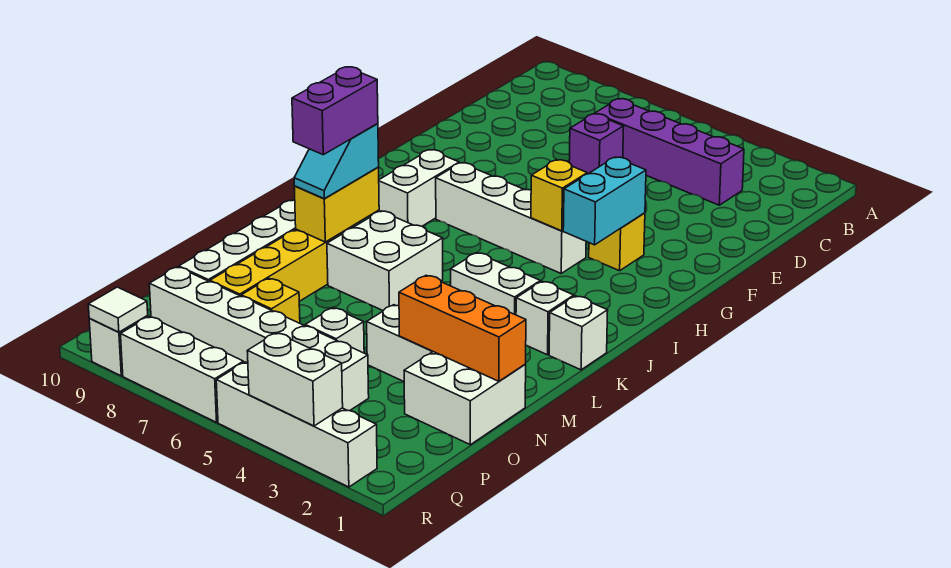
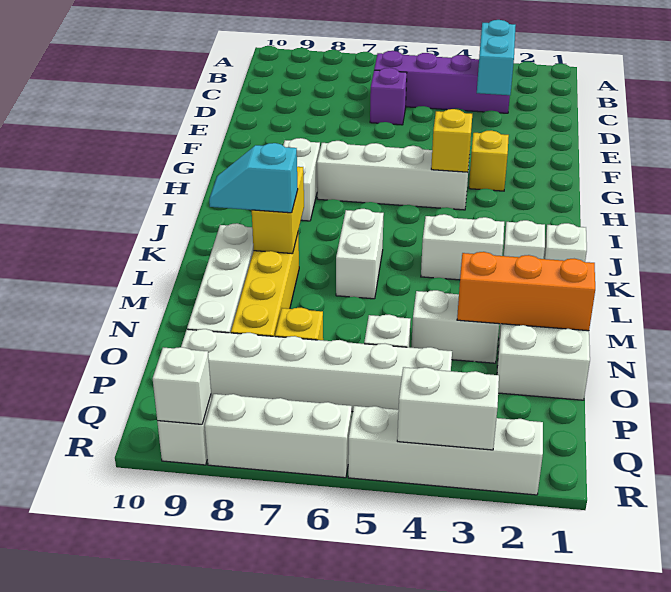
cyan 1x2 brick [563,157,646,245] -> cyan 1x2 brick moved to [477,20,516,95]
white 2x2 brick [327,211,443,310] -> white 1x2 brick [336,209,384,299]
cyan 1x2 slope [294,124,379,199] -> cyan 1x2 slope turned to [209,143,298,213]
purple 1x2 brick [292,67,378,155] -> none
white 1x1 tile [88,287,148,332] -> white 1x1 brick [153,347,211,424]

